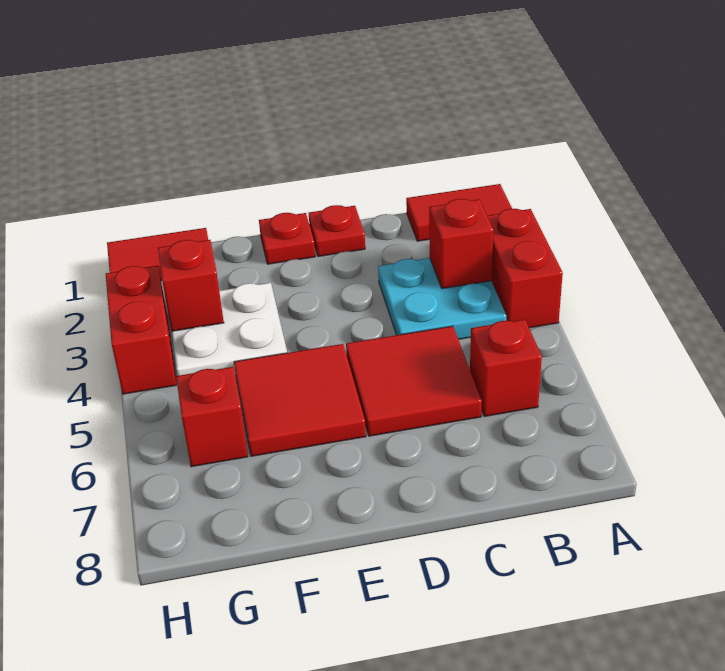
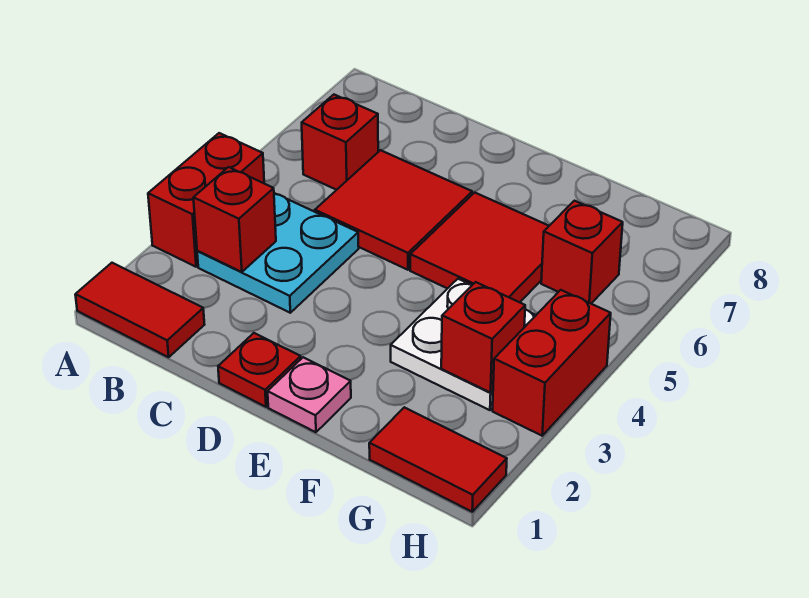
red 1x1 plate [259,213,315,264] -> pink 1x1 plate [268,357,351,432]

